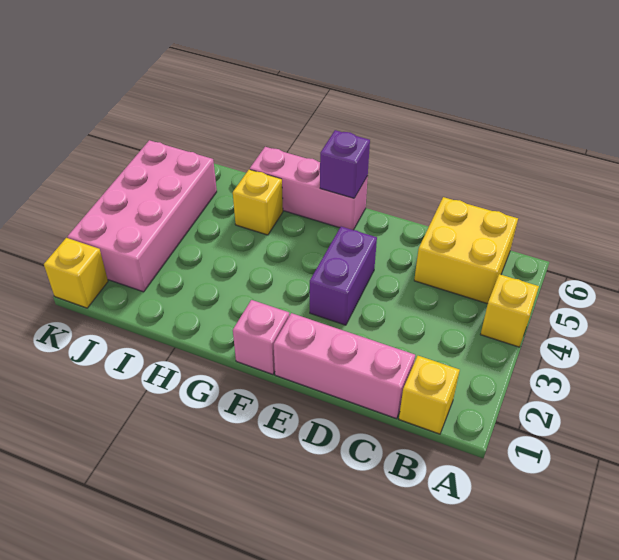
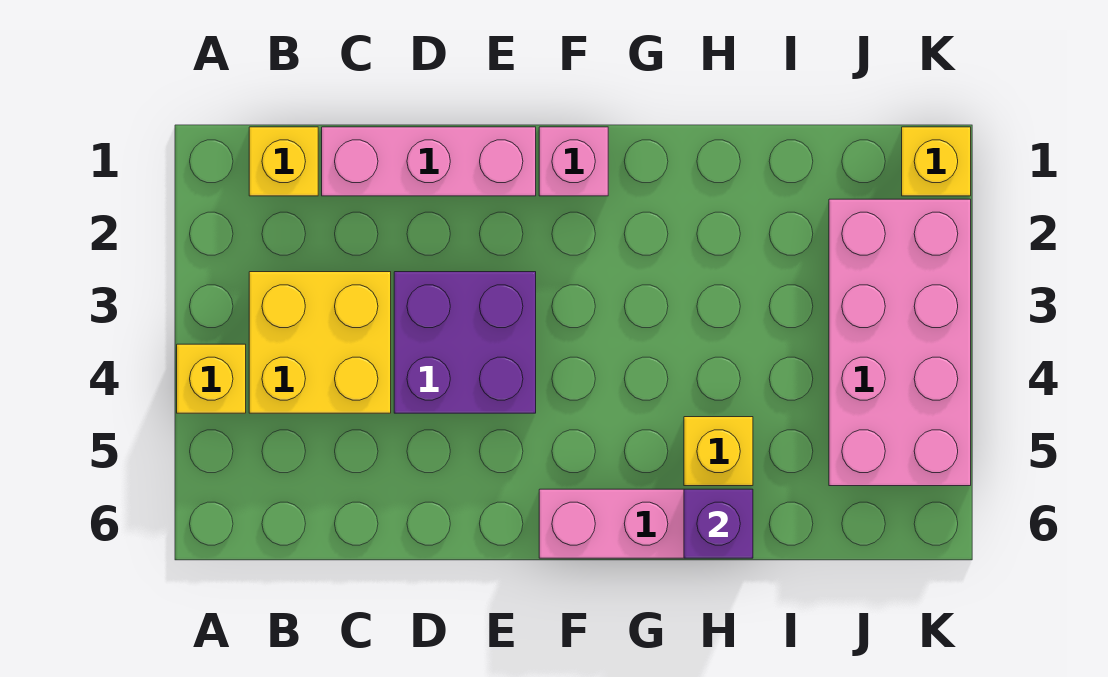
yellow 2x2 brick [414,197,518,304] -> yellow 2x2 brick moved to [249,272,391,413]
purple 1x2 brick [310,227,377,325] -> purple 2x2 brick [394,272,536,413]
purple 1x1 brick [320,130,370,198] -> purple 1x1 brick moved to [684,489,753,558]

